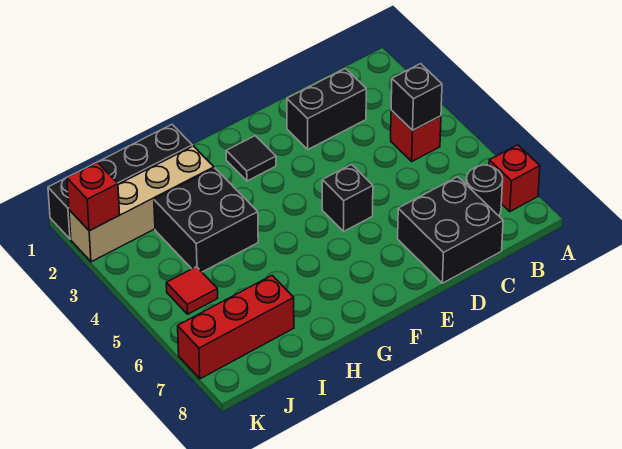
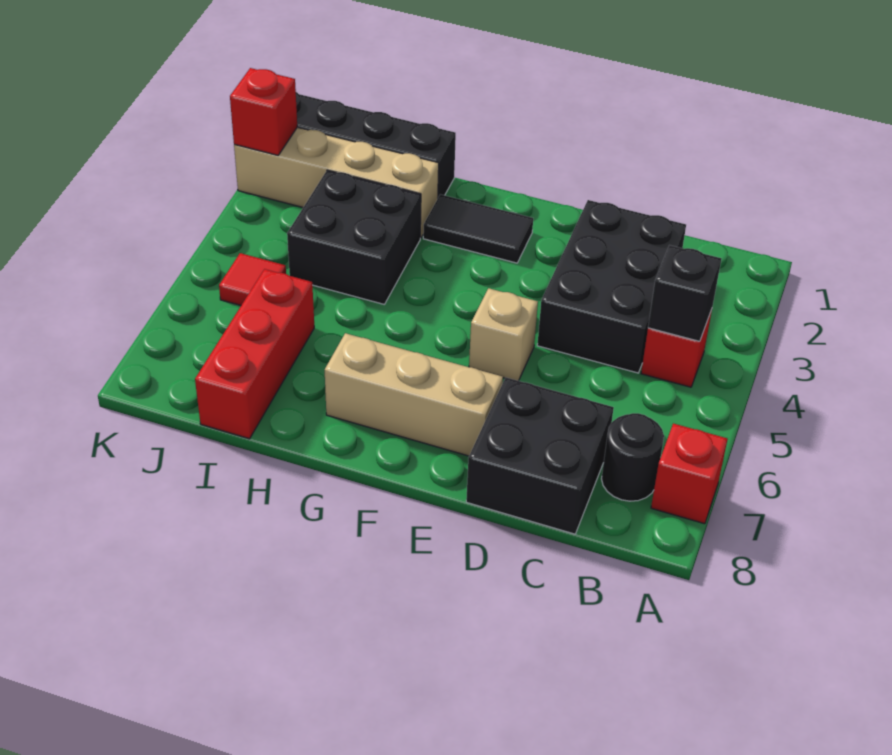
black 1x2 brick [287,68,366,149] -> black 2x3 brick [537,200,686,373]
black 1x1 brick [322,164,373,232] -> tan 1x1 brick [469,288,538,381]
none -> tan 1x3 brick [325,333,503,456]
black 1x1 tile [226,136,276,181] -> black 1x2 tile [423,194,533,263]
red 1x3 brick [178,276,294,379] -> red 1x3 brick turned to [195,269,314,439]

